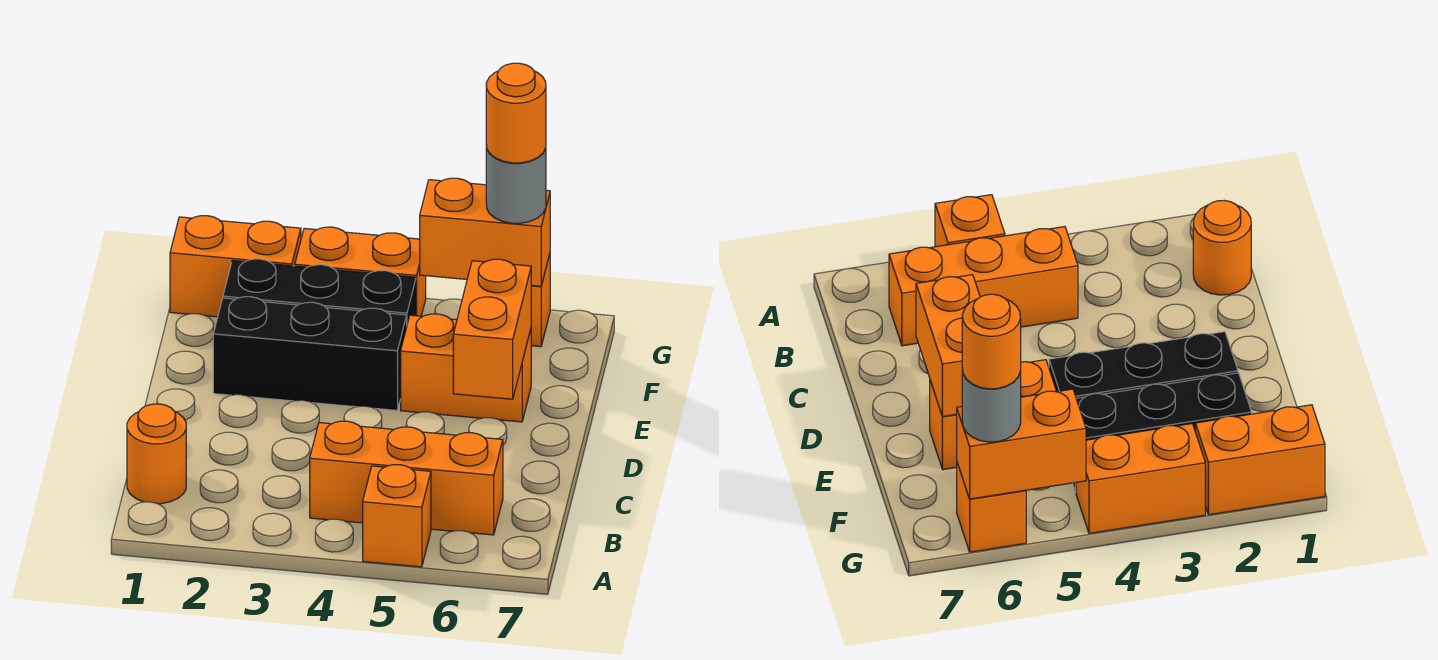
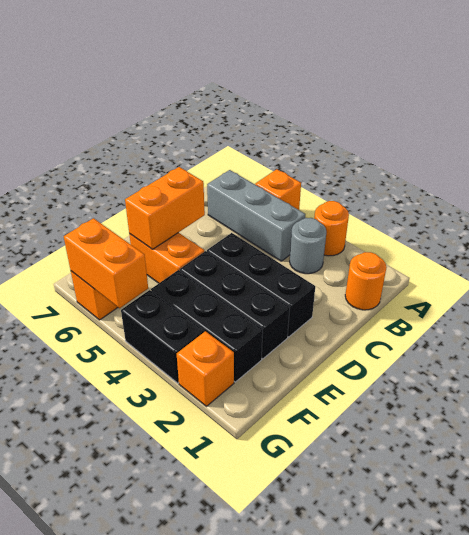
orange 1x3 brick [310,421,503,535] -> grey 1x3 brick [207,170,305,261]
none -> black 1x3 brick [207,233,315,337]
orange 1x2 brick [170,216,301,317] -> orange 1x1 brick [177,331,234,406]
orange 1x2 brick [295,227,426,316] -> black 1x2 brick [121,290,204,383]
grey 1x1 round brick [486,145,546,223] -> grey 1x1 round brick moved to [290,218,326,274]
orange 1x1 round brick [486,63,546,163] -> orange 1x1 round brick moved to [314,201,349,256]

